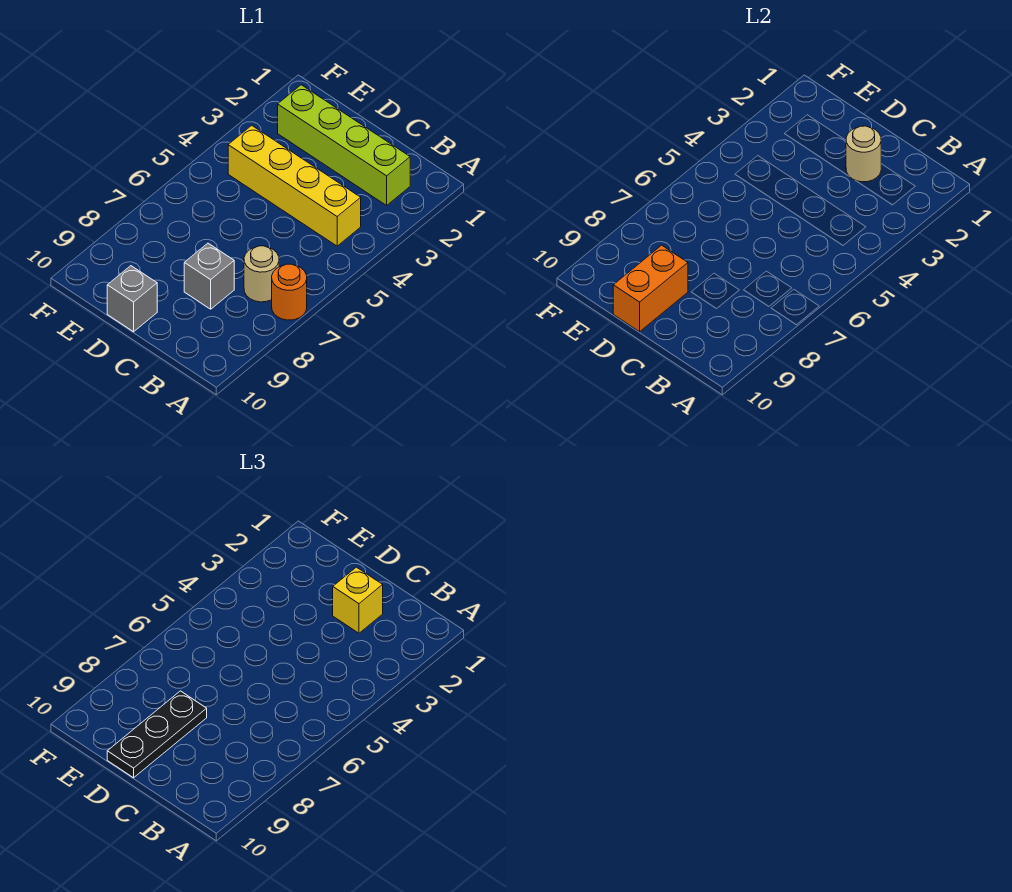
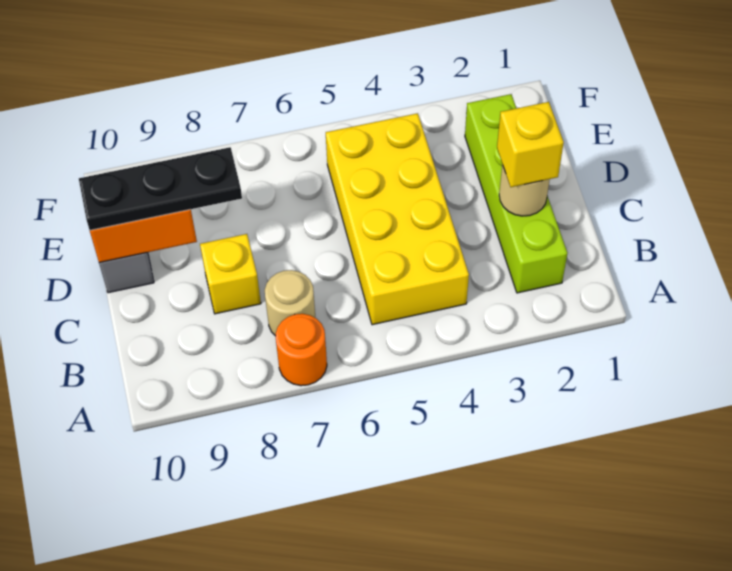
yellow 1x4 brick [228,125,361,246] -> yellow 2x4 brick [326,113,469,325]
grey 1x1 brick [184,243,234,309] -> yellow 1x1 brick [200,234,261,314]

